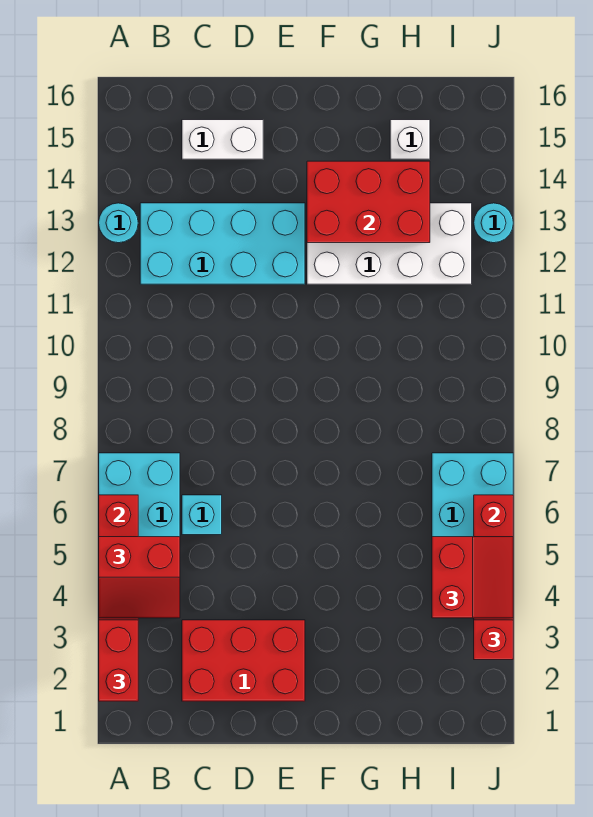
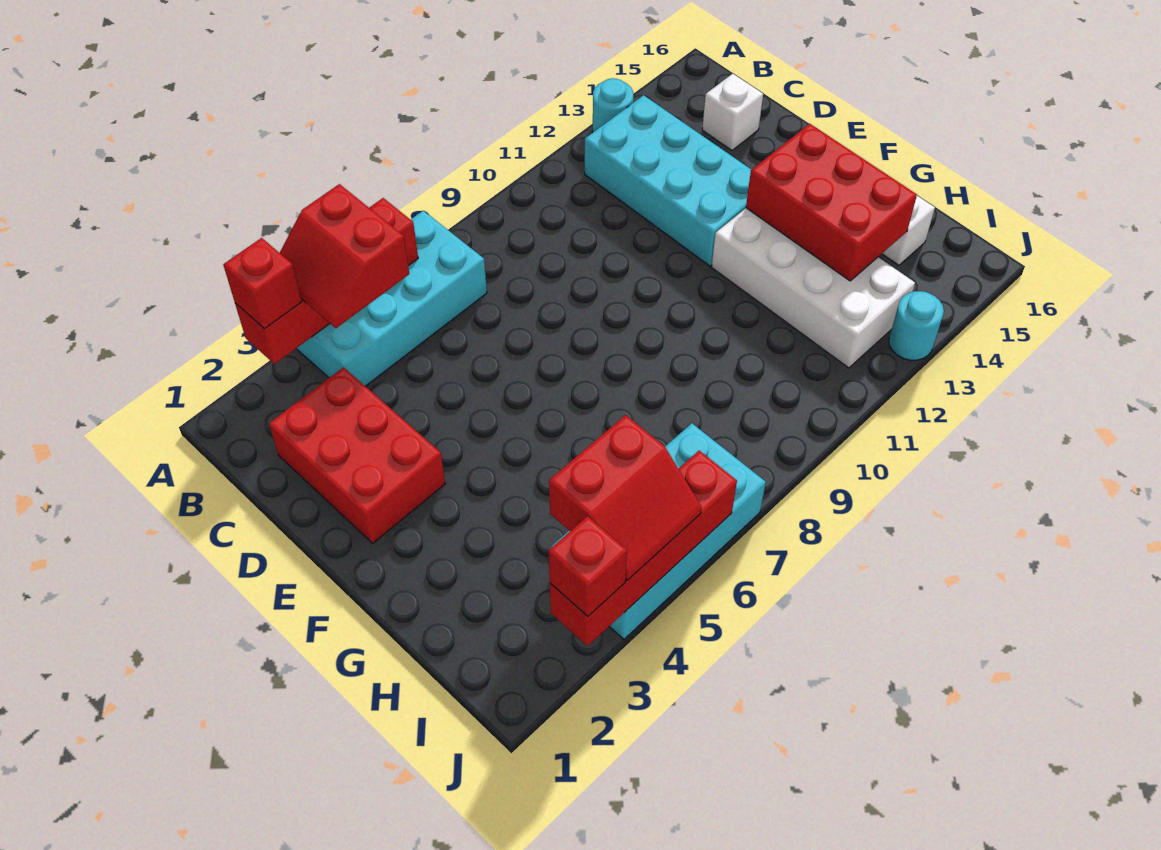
red 1x2 brick [99,620,138,701] -> red 1x1 brick [223,238,302,329]
cyan 1x1 brick [182,495,222,535] -> none
white 1x2 brick [182,120,263,159] -> white 1x1 brick [702,74,763,150]

